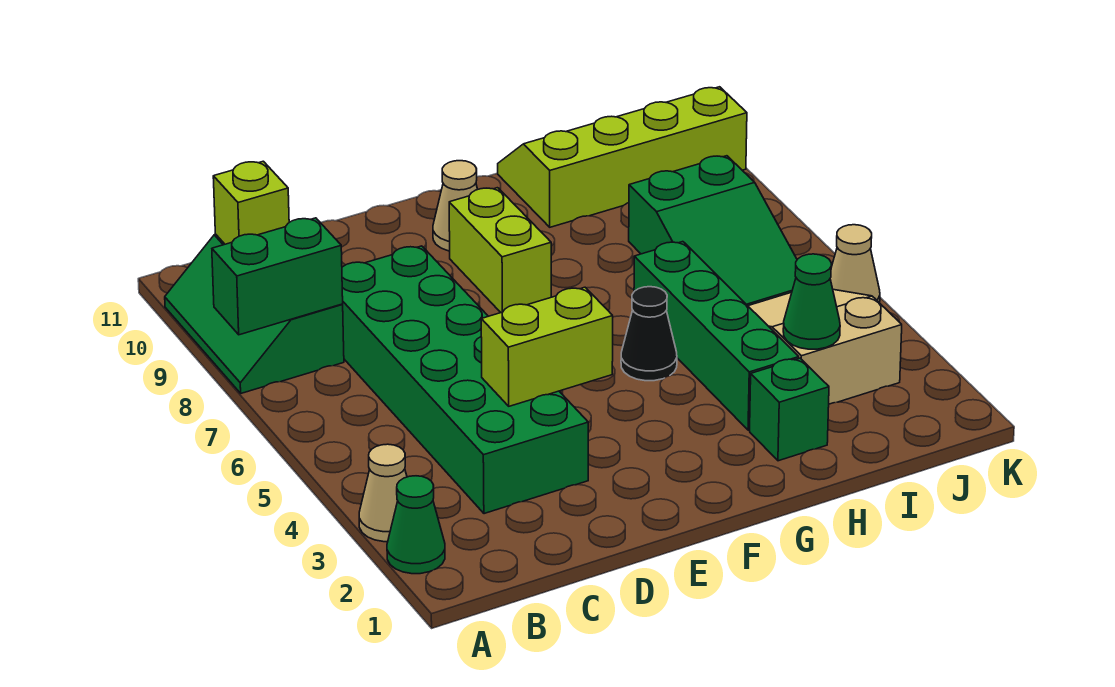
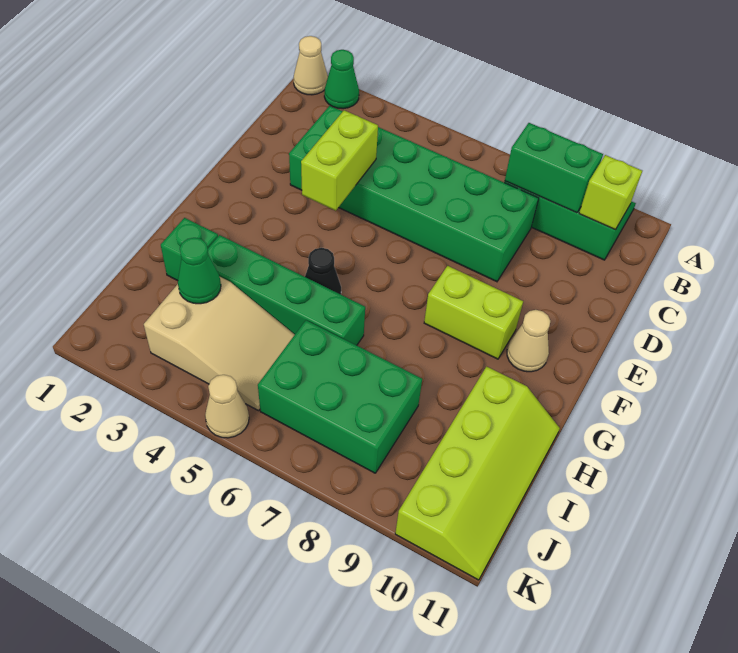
tan 1x1 cone [359,444,407,542] -> tan 1x1 cone moved to [293,36,328,95]
green 1x2 brick [212,218,343,335] -> green 1x2 brick turned to [505,123,603,213]
green 2x3 slope [629,156,797,306] -> green 2x3 brick [258,320,422,473]

